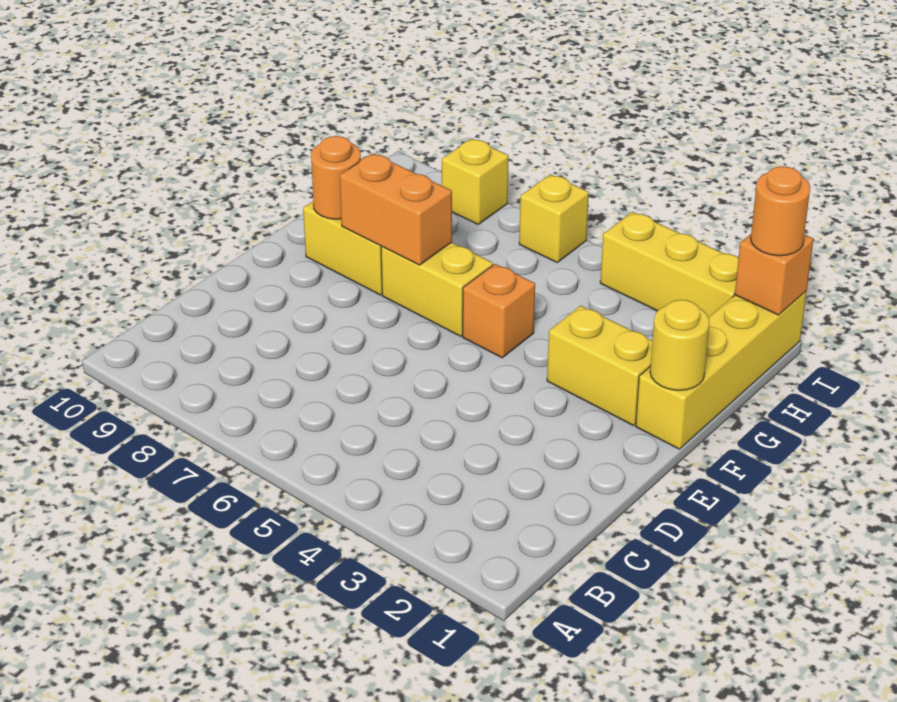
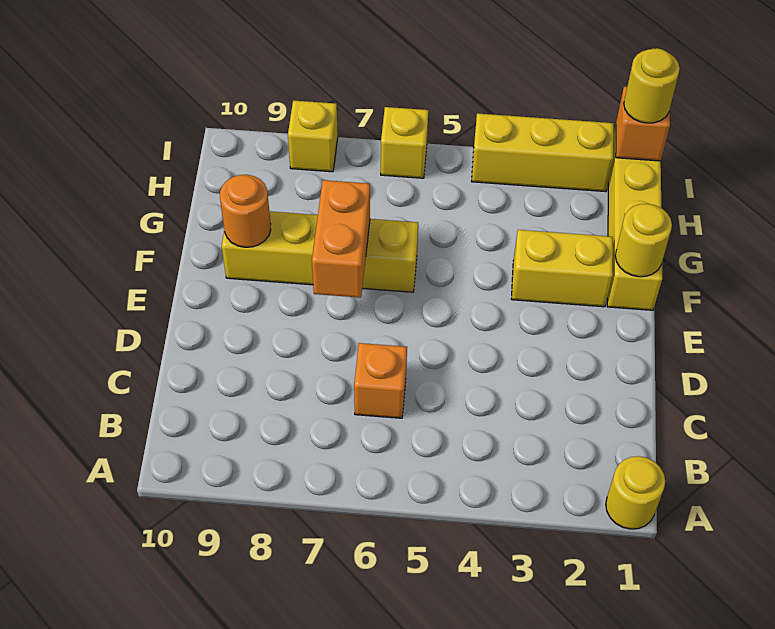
none -> yellow 1x1 round brick [606,456,665,529]
orange 1x1 brick [463,264,535,358] -> orange 1x1 brick moved to [354,343,407,418]
orange 1x2 brick [340,153,452,265] -> orange 1x2 brick turned to [312,180,370,298]
orange 1x1 round brick [751,166,810,256] -> yellow 1x1 round brick [624,48,680,123]

